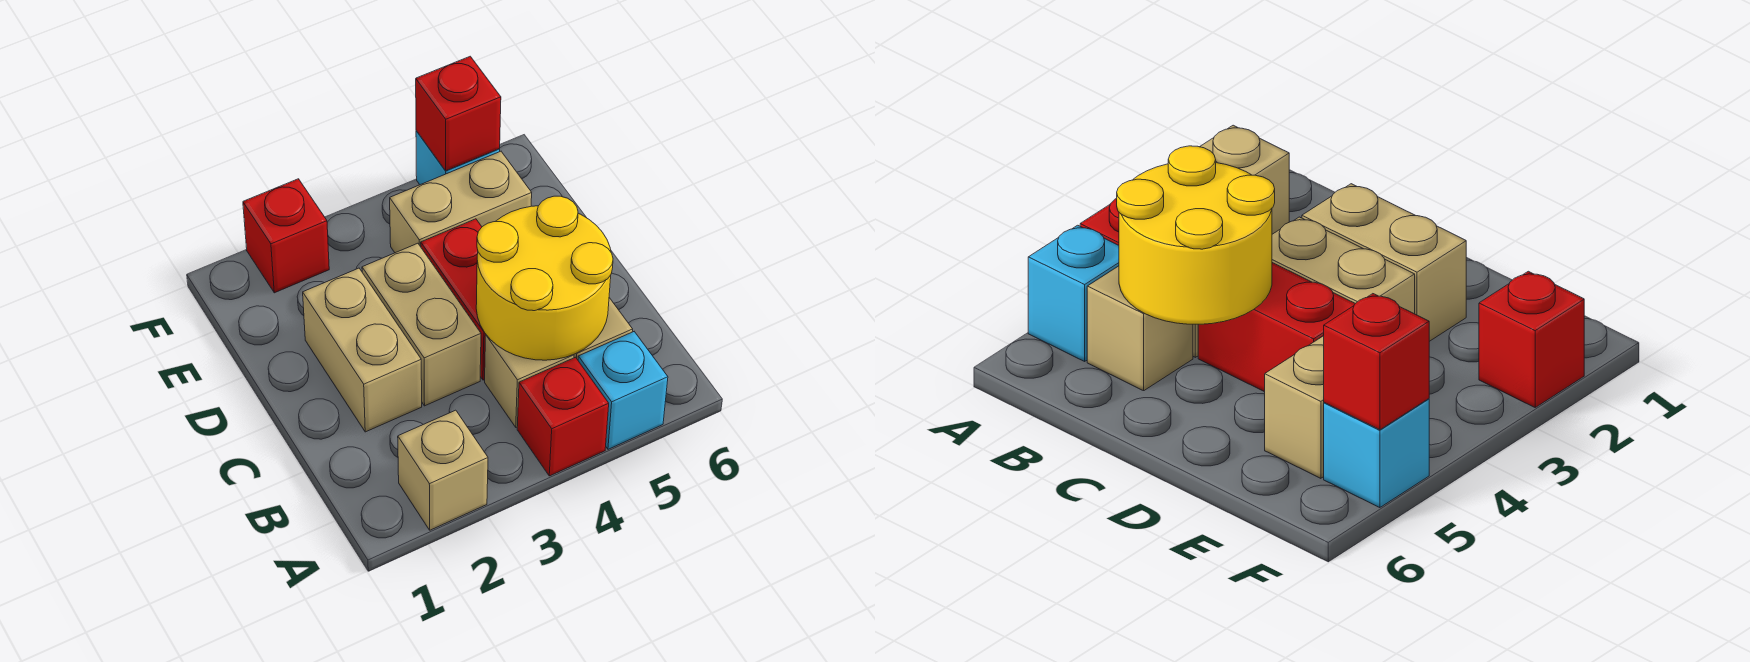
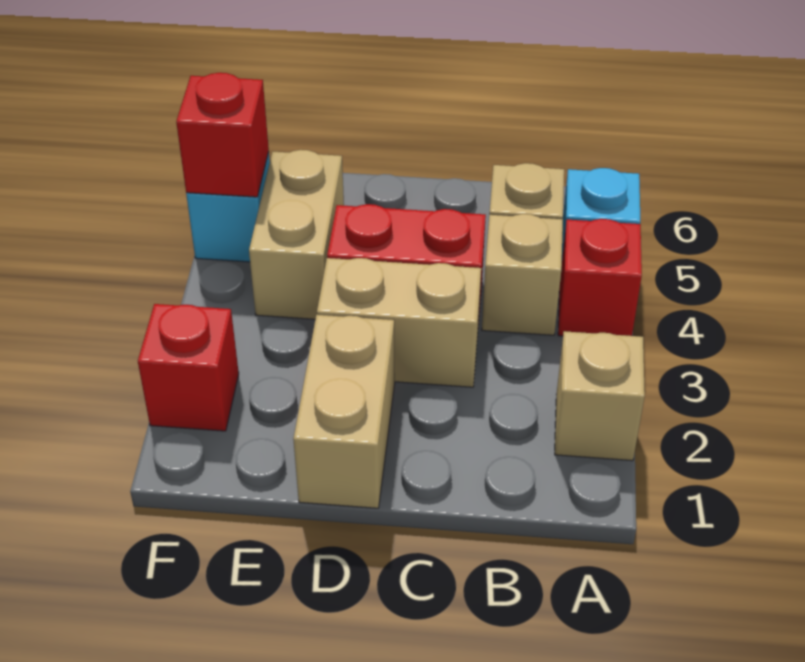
yellow 2x2 round brick [476,196,613,360] -> none
tan 1x2 brick [303,268,422,432] -> tan 1x2 brick turned to [293,315,395,508]

